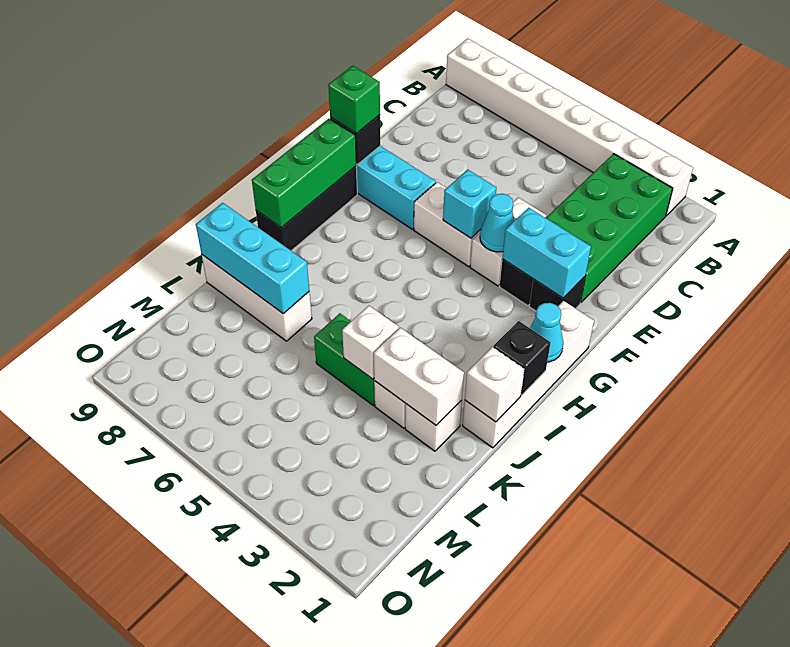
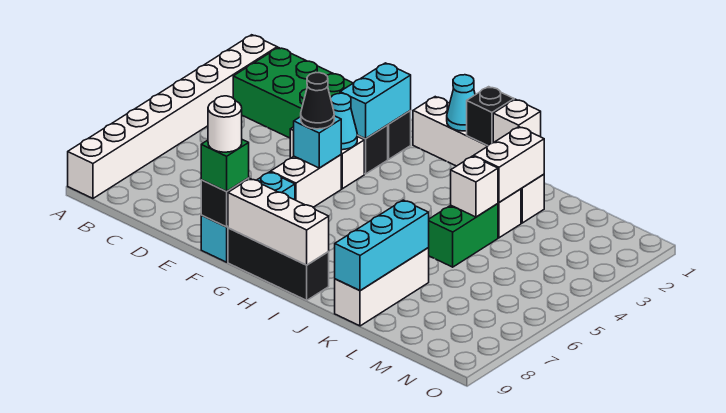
none -> black 1x1 cone [301,73,334,129]
none -> white 1x1 round brick [208,96,242,152]
green 1x3 brick [252,119,356,228] -> white 1x3 brick [228,179,329,265]

